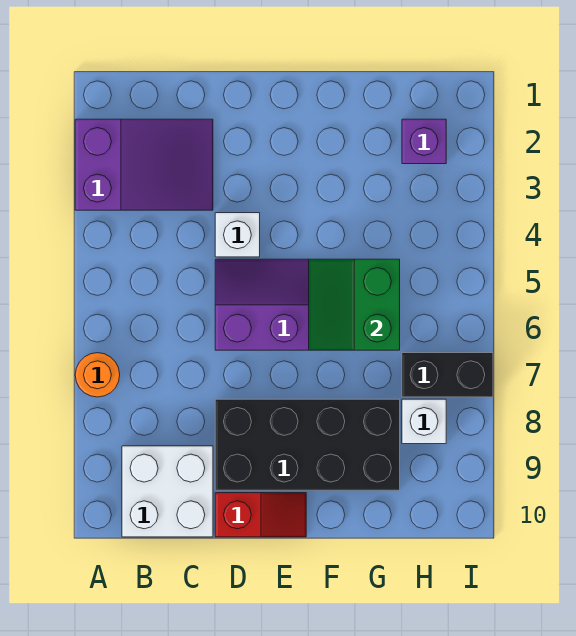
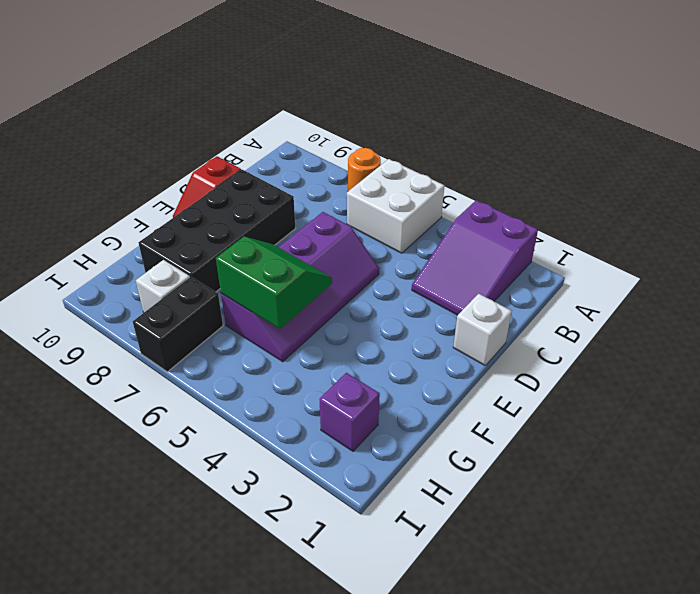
white 2x2 brick [122,446,213,537] -> white 2x2 brick moved to [347,159,444,253]
white 1x1 brick [215,213,260,257] -> white 1x1 brick moved to [453,294,512,365]

